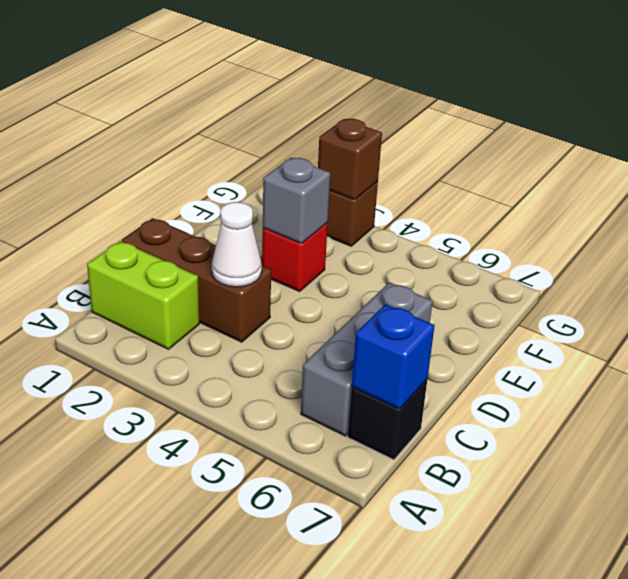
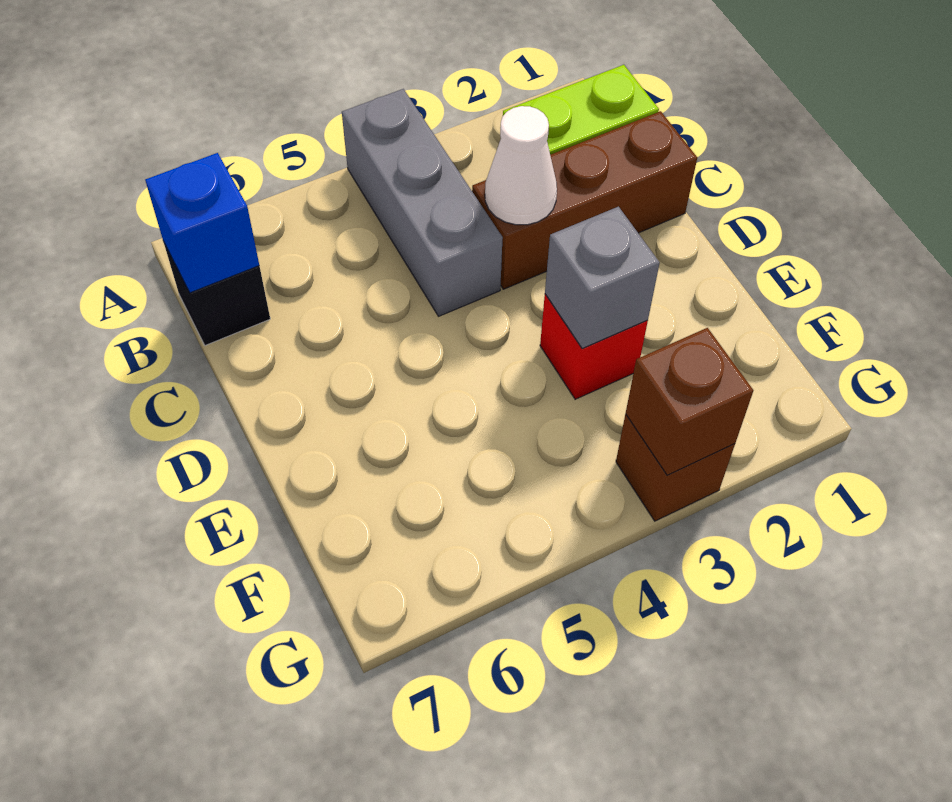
grey 1x3 brick [301,283,433,436] -> grey 1x3 brick moved to [342,89,503,316]

